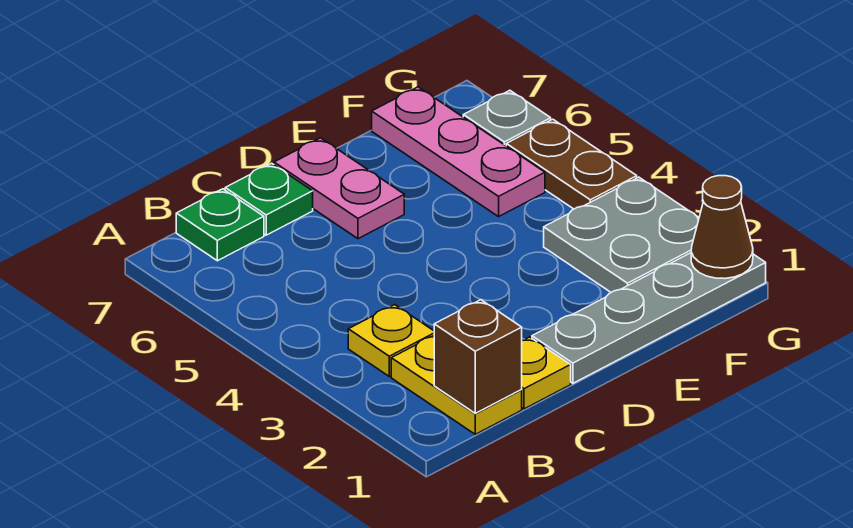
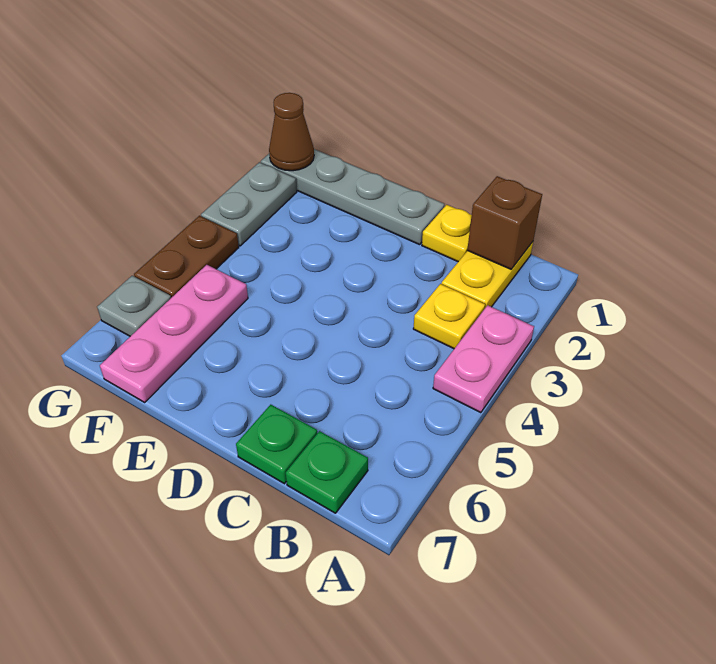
pink 1x2 plate [274,138,404,239] -> pink 1x2 plate moved to [433,305,534,413]
grey 2x2 plate [544,177,699,292] -> grey 1x2 plate [201,162,297,246]

